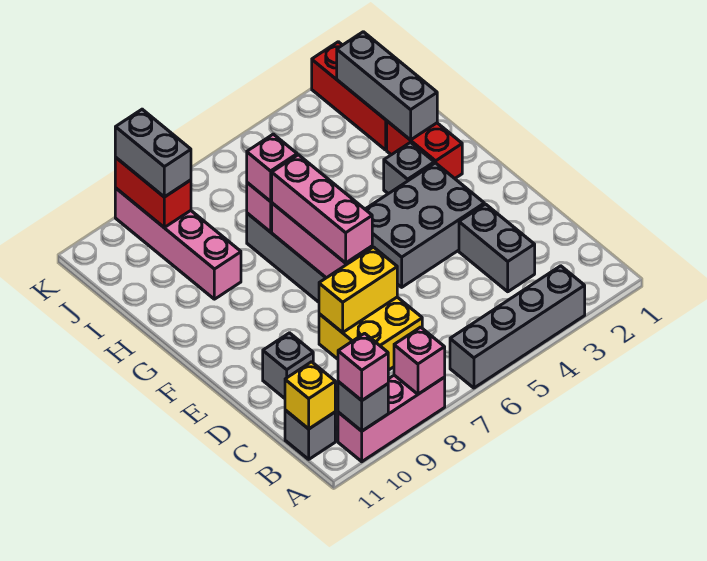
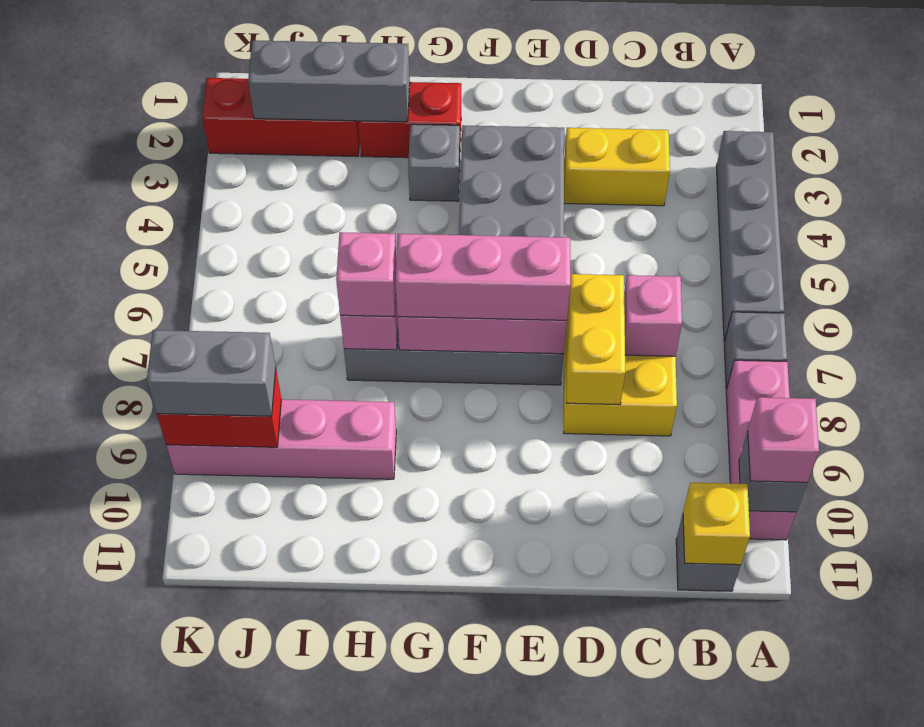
pink 1x1 brick [394,327,445,394] -> pink 1x1 brick moved to [624,275,682,356]
grey 1x2 brick [459,204,535,292] -> yellow 1x2 brick [564,128,670,206]
grey 1x1 brick [263,333,313,398] -> grey 1x1 brick moved to [724,312,787,389]

